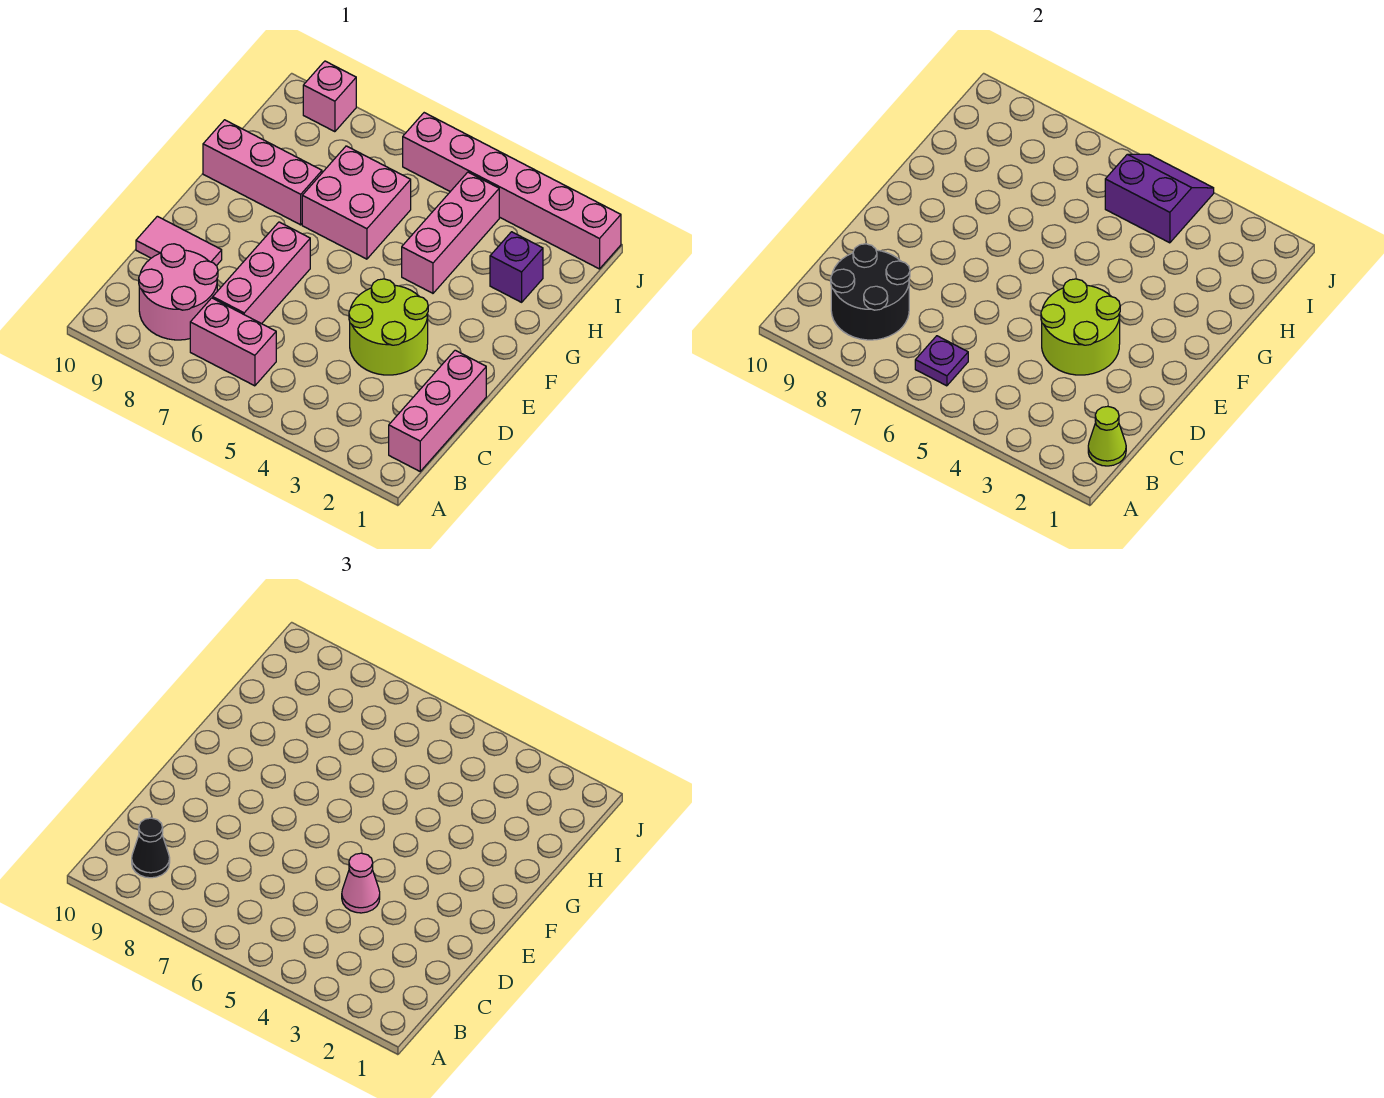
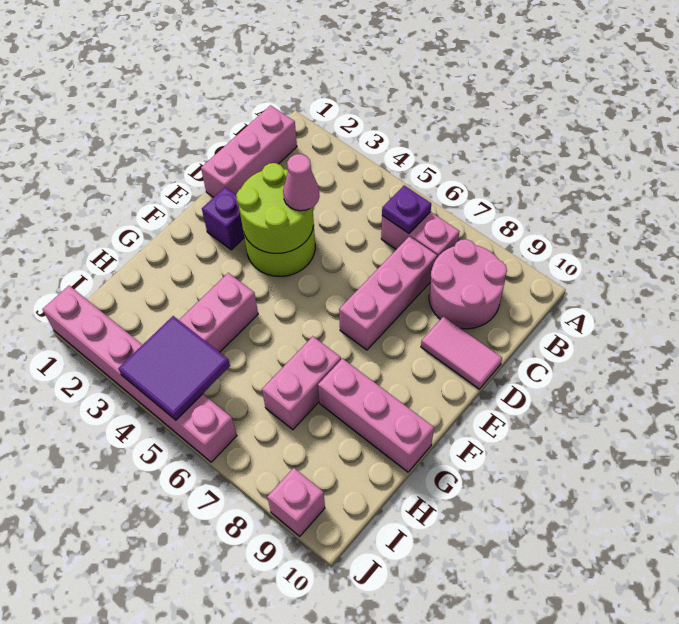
lime 1x1 cone [1088,407,1126,466] -> none
black 2x2 round brick [831,244,910,340] -> none
black 1x1 cone [132,818,170,878] -> none
pink 2x2 brick [302,146,411,259] -> pink 1x2 brick [262,336,341,430]
purple 1x1 brick [490,232,543,302] -> purple 1x1 brick moved to [202,187,244,250]
purple 2x2 slope [1105,154,1214,243] -> purple 2x2 tile [118,316,230,420]

